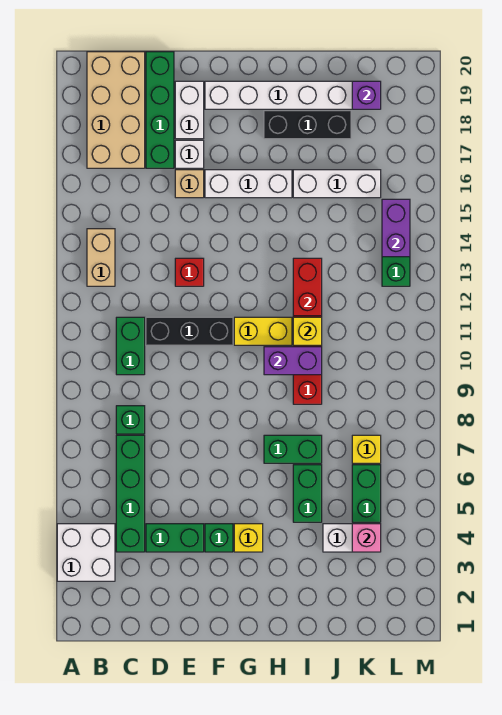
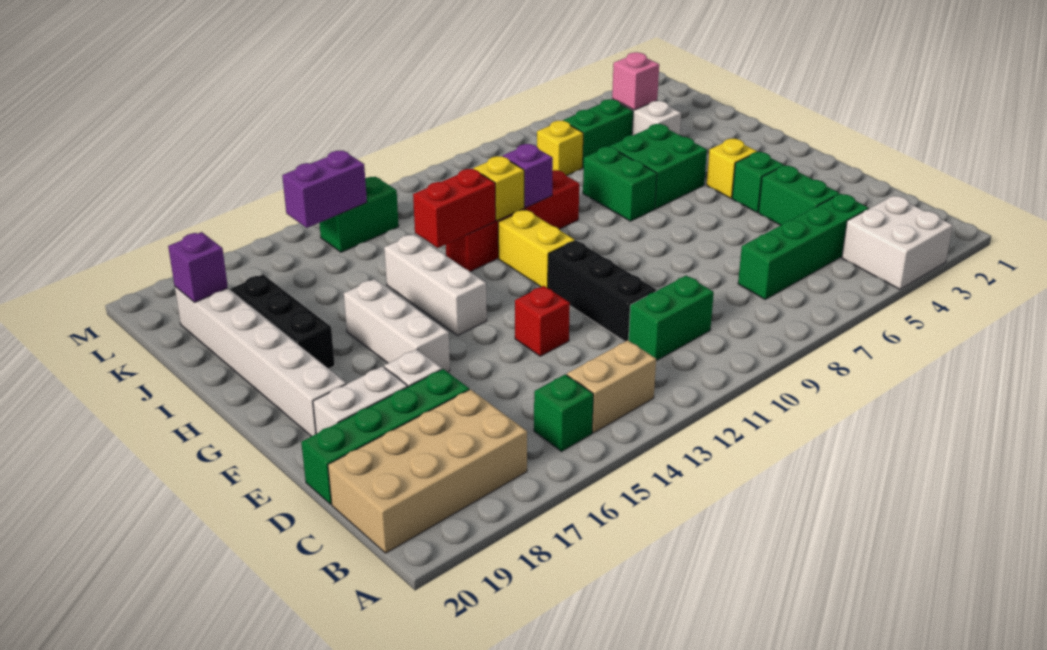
green 1x1 brick [116,406,145,434] -> green 1x1 brick moved to [534,374,593,451]
tan 1x1 brick [175,170,204,198] -> none
purple 1x2 brick [264,347,322,375] -> purple 1x1 brick [502,144,553,207]
green 1x2 brick [293,465,322,522] -> green 2x2 brick [610,124,707,209]
white 1x3 brick [293,170,381,198] -> white 1x3 brick moved to [384,234,487,335]

